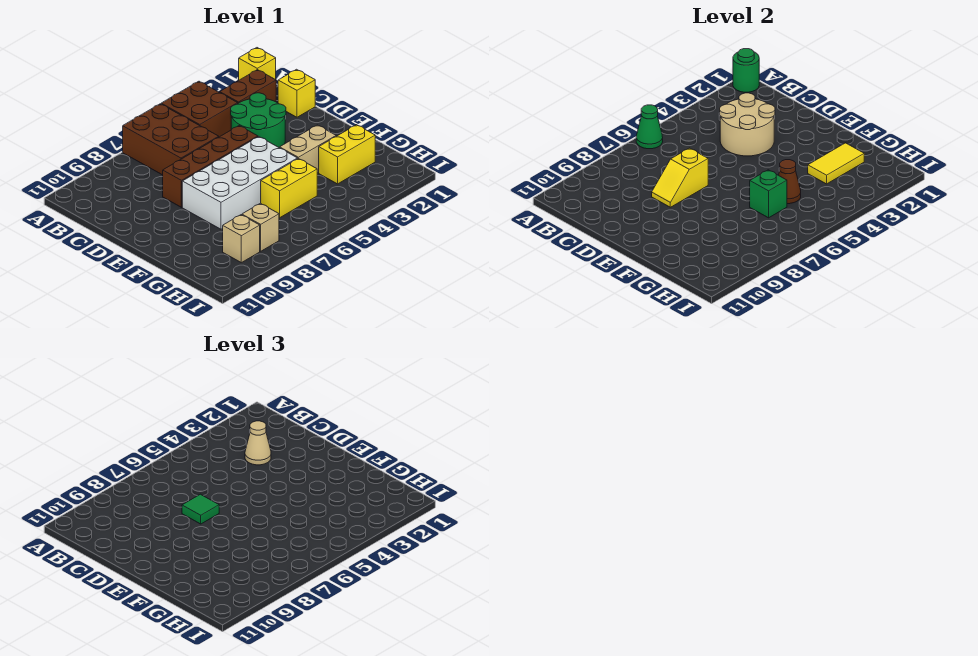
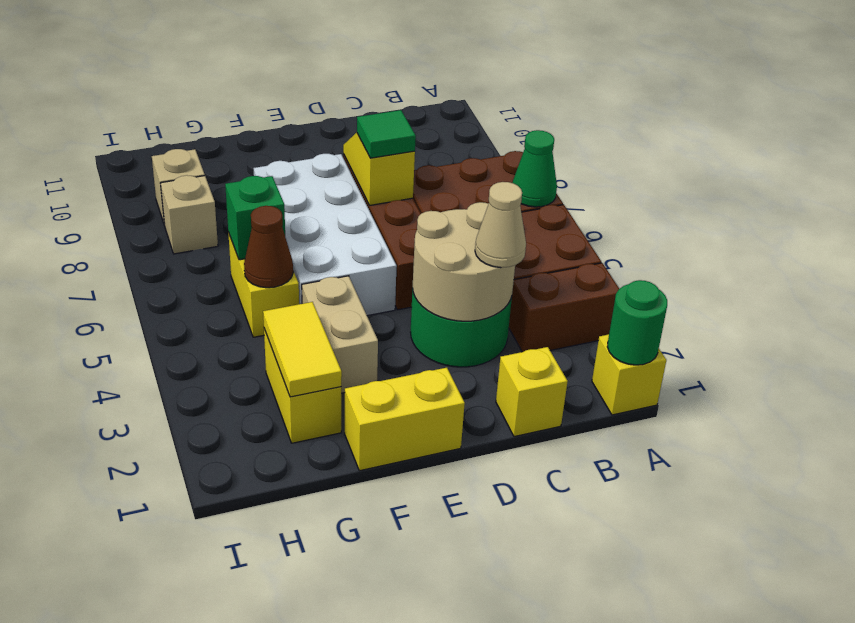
brown 1x2 brick [220,70,276,103] -> brown 1x2 brick turned to [509,263,619,352]
none -> yellow 1x2 brick [345,368,465,471]

